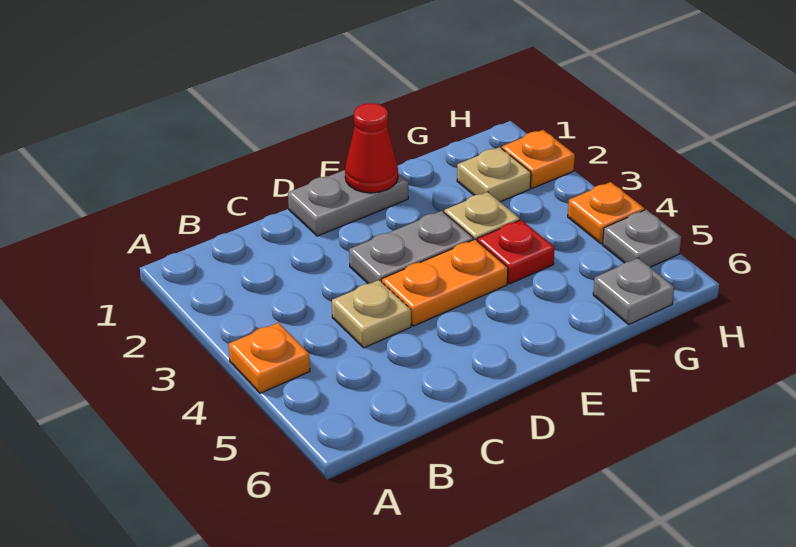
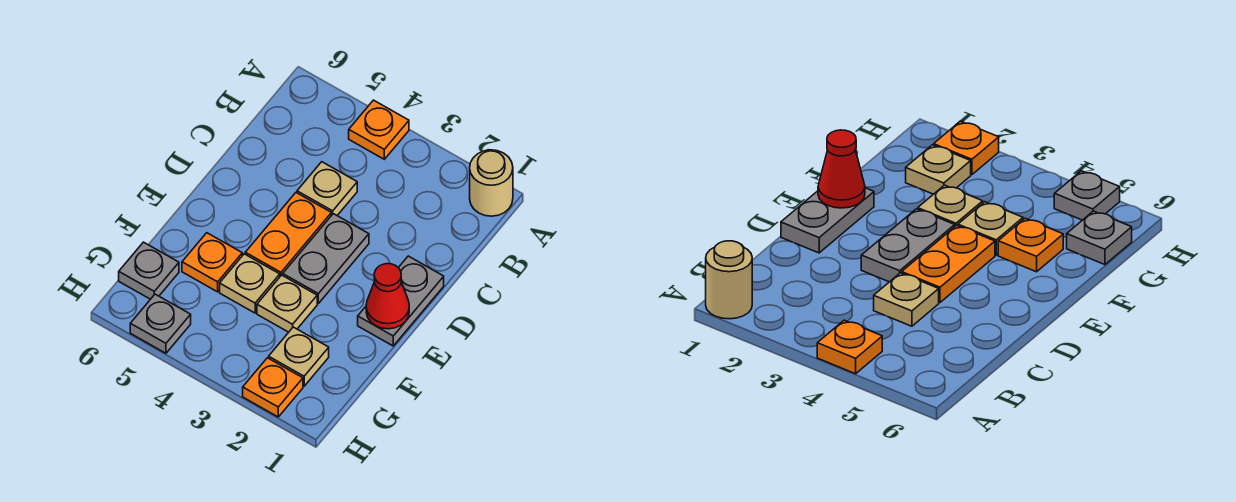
none -> tan 1x1 round brick [470,150,513,216]
red 1x1 plate [477,220,555,284] -> tan 1x1 plate [220,254,280,313]
orange 1x1 plate [568,182,645,244] -> orange 1x1 plate moved to [182,233,242,292]

